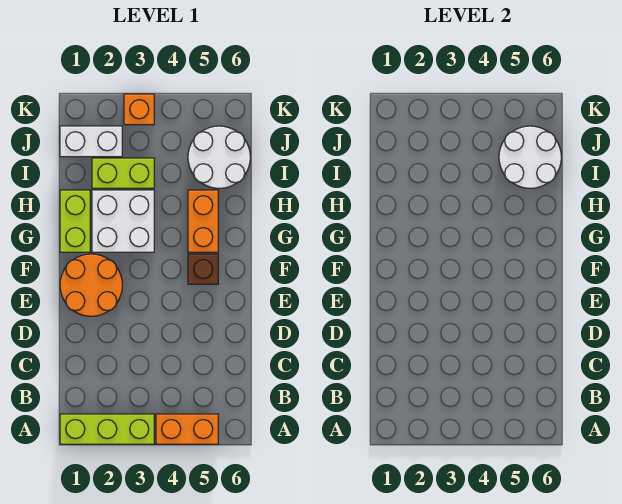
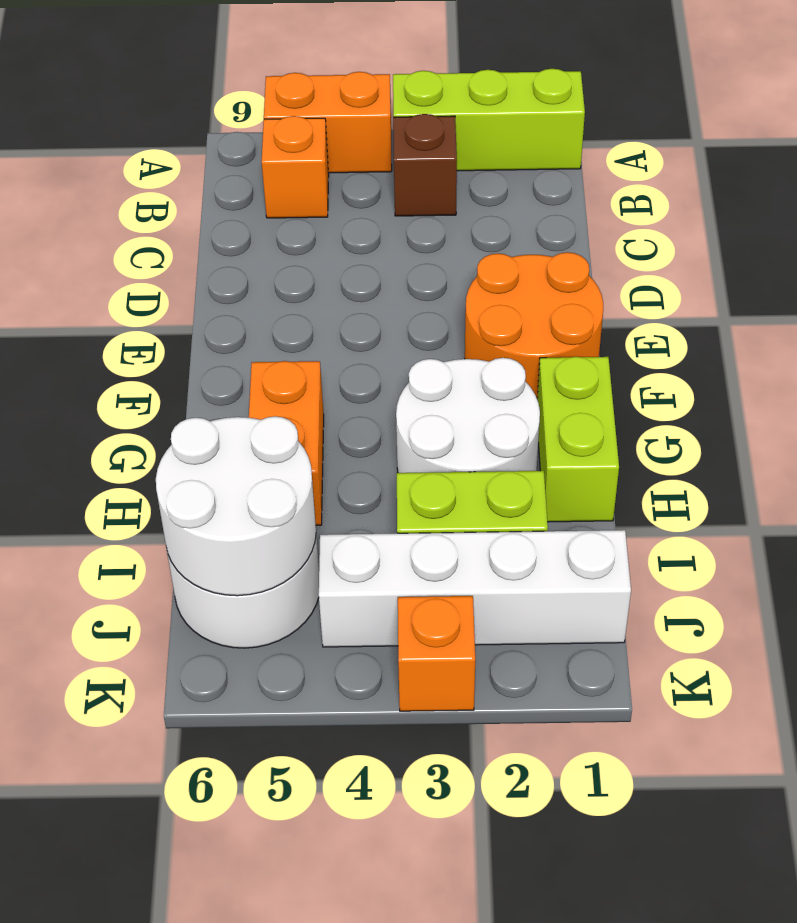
none -> orange 1x1 brick [262,116,329,218]
brown 1x1 brick [188,254,218,284] -> brown 1x1 brick moved to [393,114,457,216]
white 2x2 brick [92,190,154,252] -> white 2x2 round brick [396,358,540,473]
white 1x2 brick [60,126,122,157] -> white 1x4 brick [319,530,631,647]

